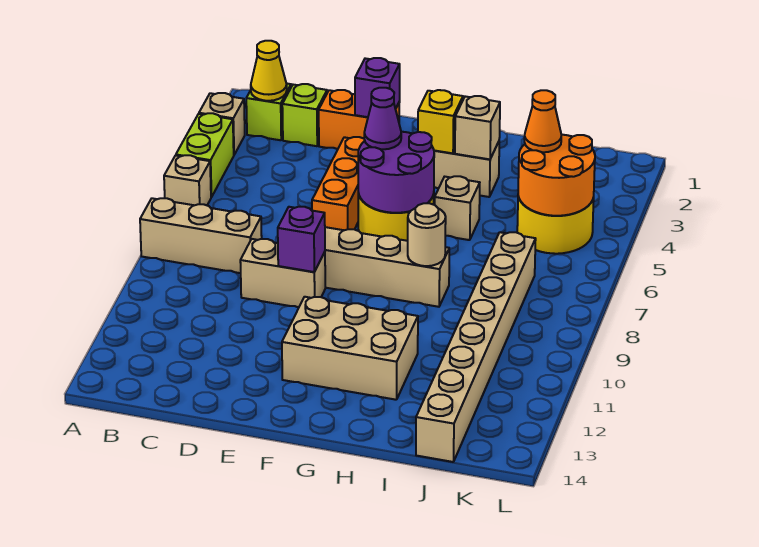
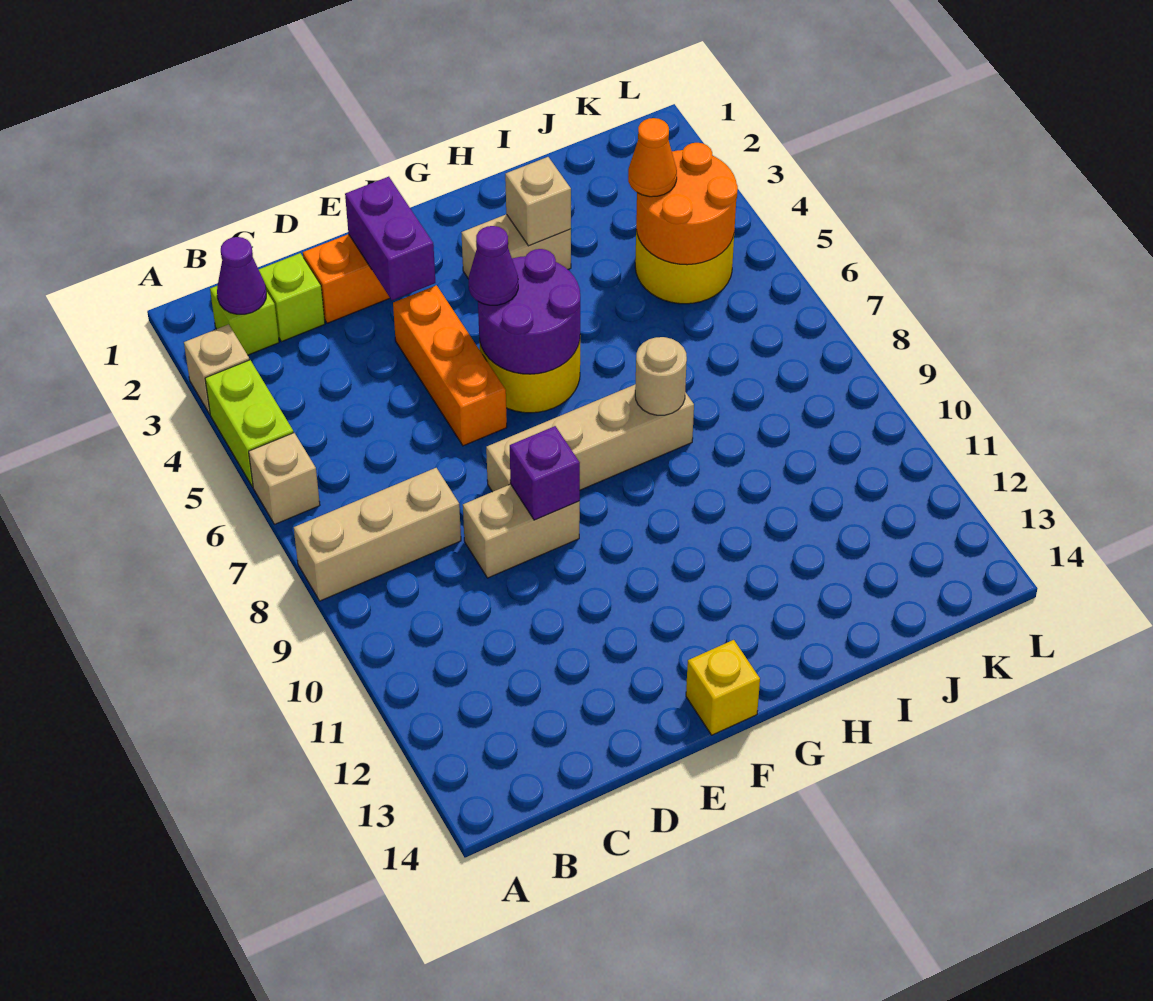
yellow 1x1 cone [250,41,287,101] -> purple 1x1 cone [217,237,266,314]
purple 1x1 brick [355,58,400,117] -> purple 1x2 brick [345,177,435,300]
tan 2x3 brick [282,297,418,400] -> none
yellow 1x1 brick [418,90,463,153] -> yellow 1x1 brick moved to [686,640,760,735]
tan 1x1 brick [435,176,480,240] -> none
tan 1x8 brick [416,232,536,462] -> none

